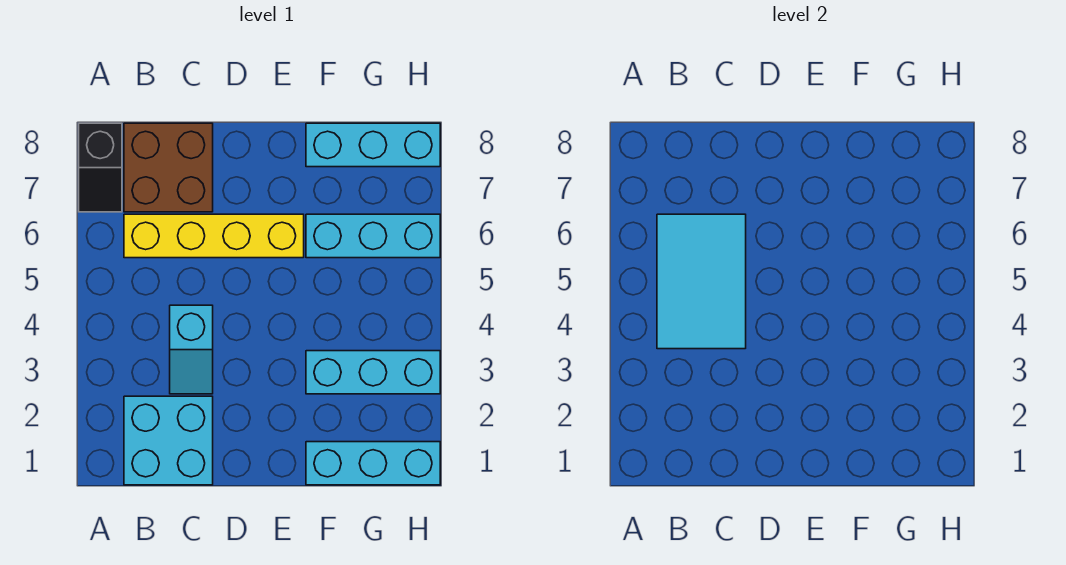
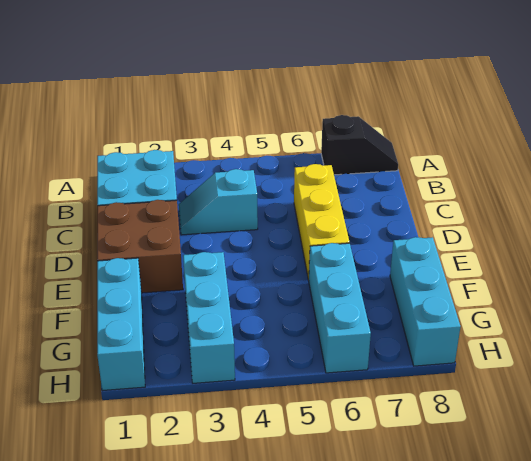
black 1x2 slope [79,123,122,212] -> black 1x2 slope turned to [321,115,398,175]
cyan 2x3 tile [657,214,746,349] -> none
yellow 1x4 brick [124,214,304,258] -> yellow 1x3 brick [294,164,349,280]
brown 2x2 brick [124,123,213,212] -> brown 2x2 brick moved to [97,200,183,293]

